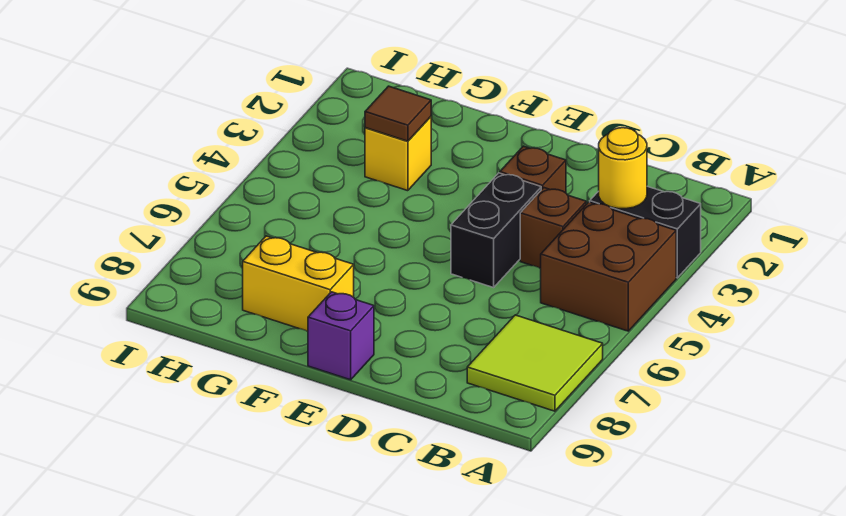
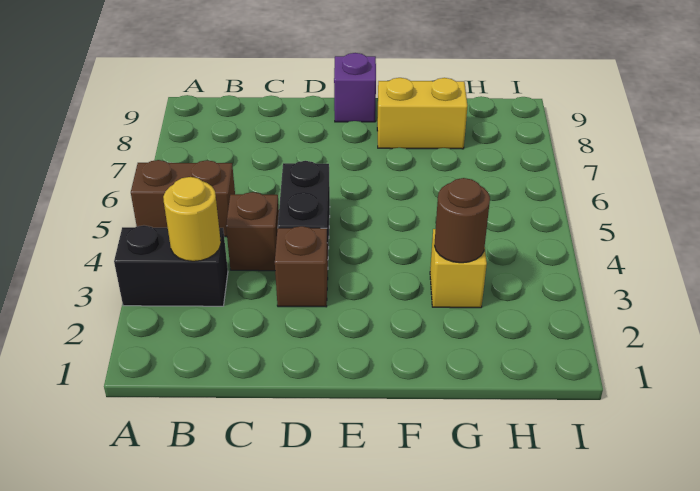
brown 2x2 brick [540,202,676,331] -> brown 1x2 brick [131,160,235,237]
lime 2x2 tile [467,315,603,411] -> none
brown 1x1 tile [365,86,431,141] -> brown 1x1 round brick [434,178,490,263]

